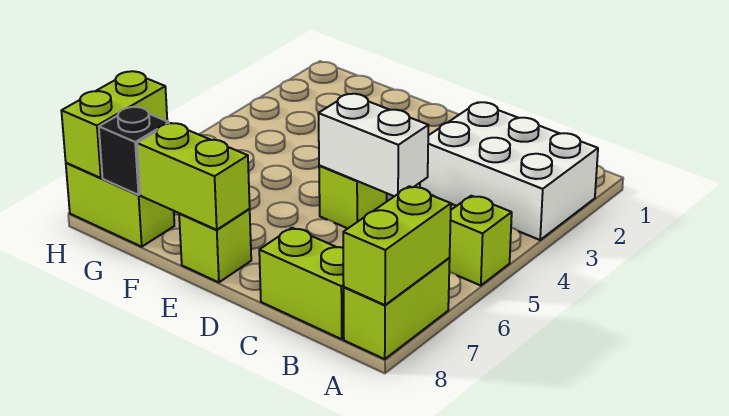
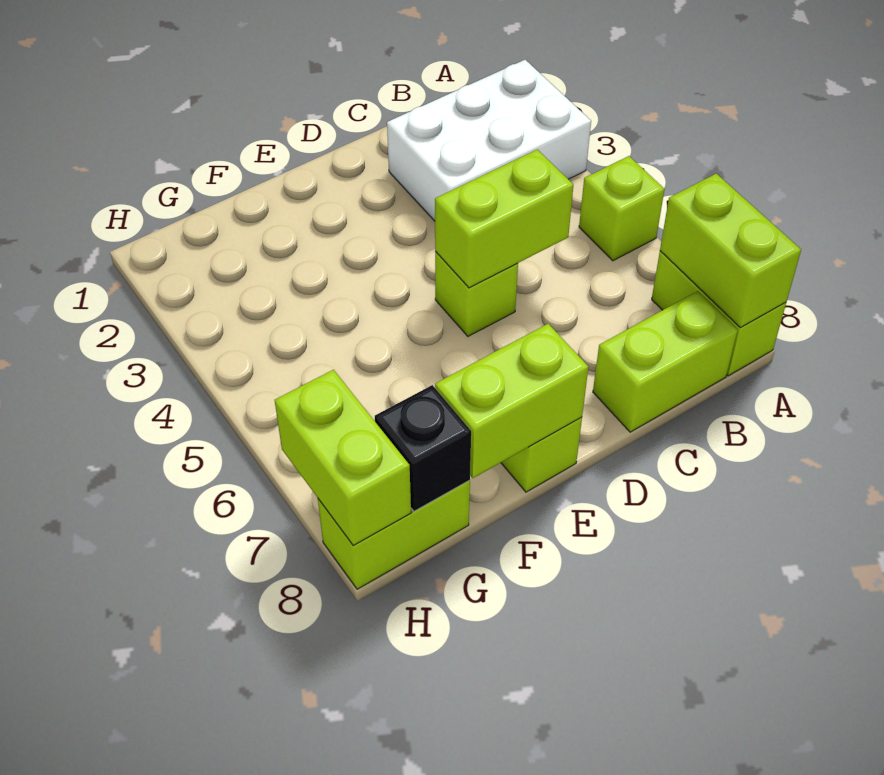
white 1x2 brick [318,94,429,196] -> lime 1x2 brick [435,149,573,288]

